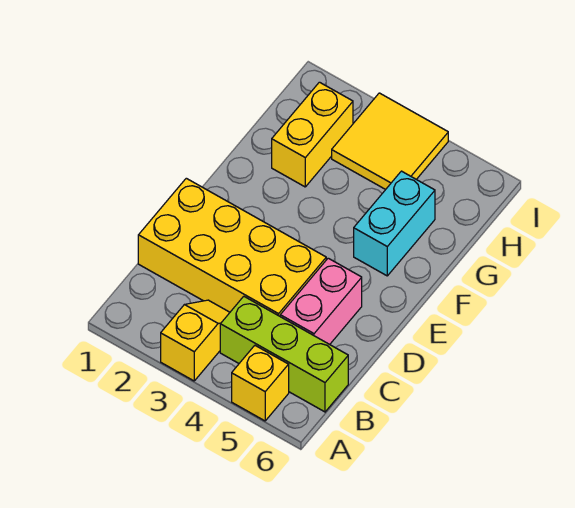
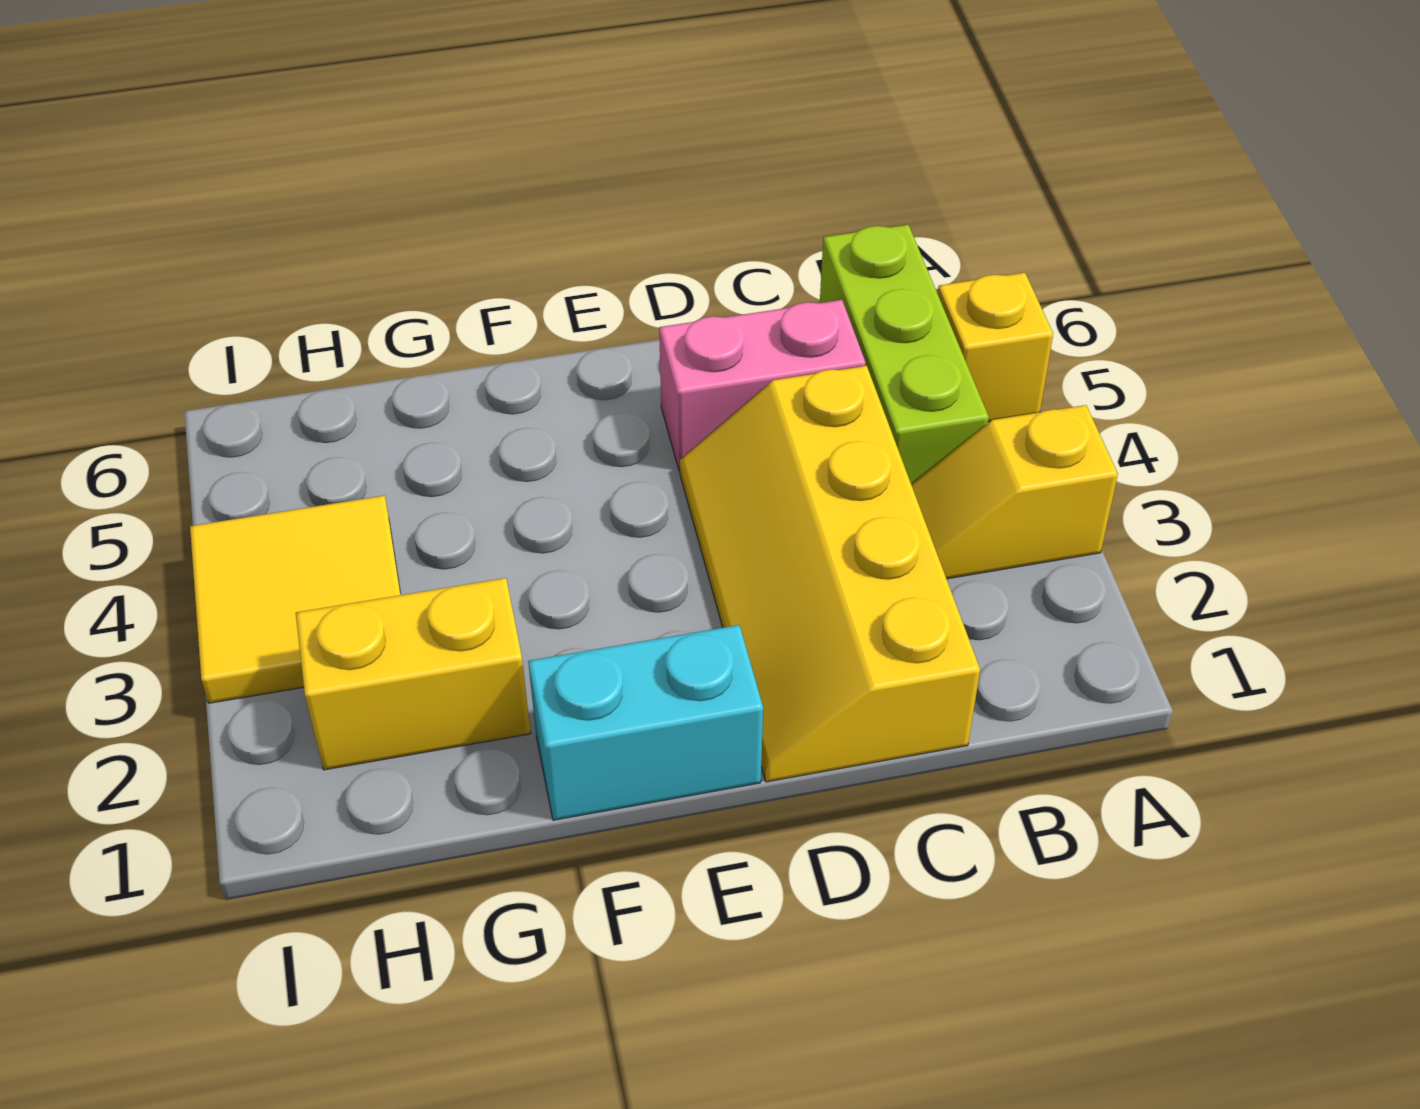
yellow 2x4 brick [138,178,326,316] -> yellow 2x4 slope [680,366,980,782]
cyan 1x2 brick [354,171,435,276] -> cyan 1x2 brick moved to [528,625,763,820]

